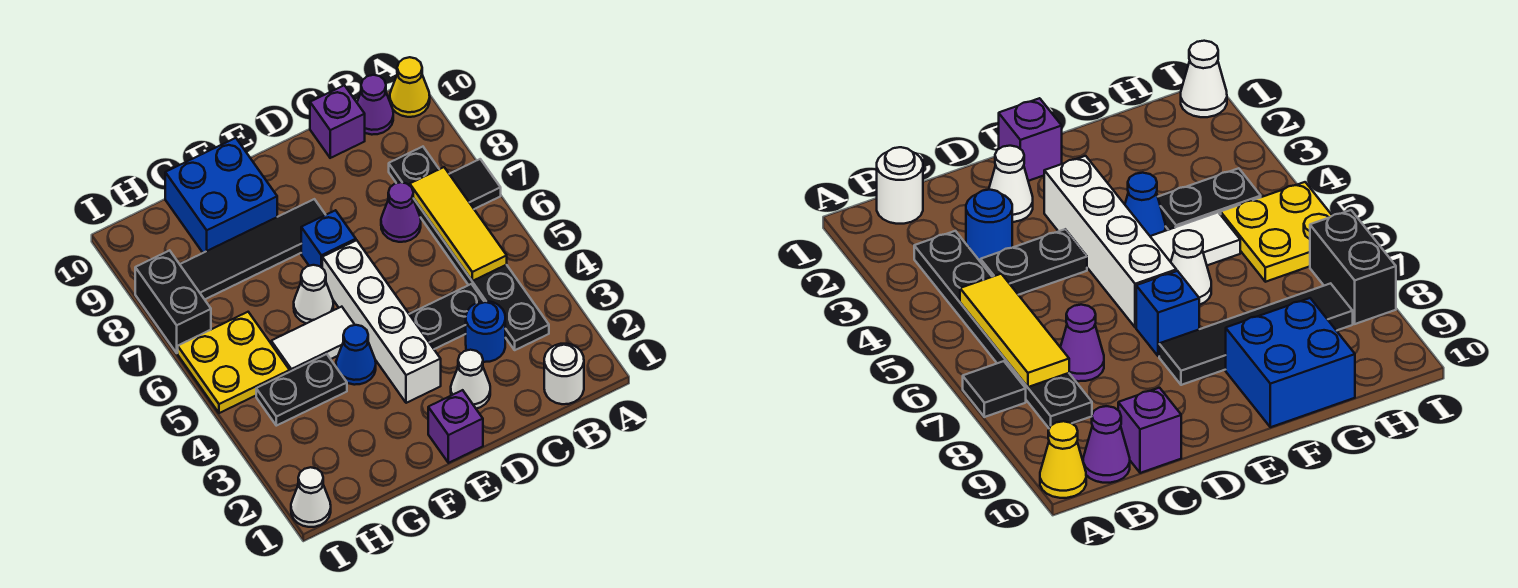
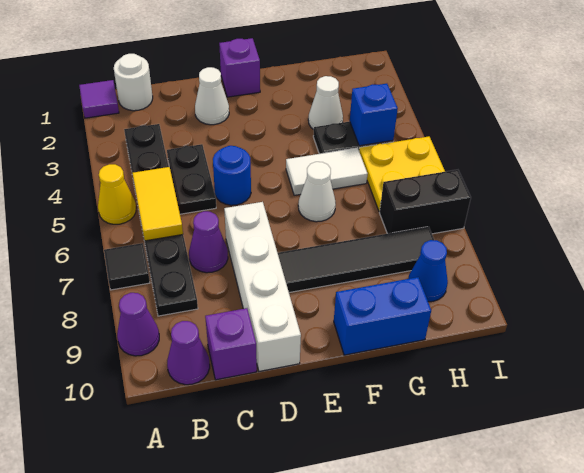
none -> purple 1x1 tile [79,80,119,118]
none -> purple 1x1 cone [117,293,159,356]
yellow 1x1 cone [390,57,430,117] -> yellow 1x1 cone moved to [98,164,136,224]
yellow 1x3 tile [410,167,507,281] -> yellow 1x2 tile [132,167,183,241]
blue 1x1 round brick [466,301,505,362] -> blue 1x1 round brick moved to [213,146,251,205]
black 1x2 plate [409,284,483,349] -> black 1x2 plate turned to [167,144,216,214]
white 1x4 brick [322,240,441,403] -> white 1x4 brick moved to [224,202,301,371]
blue 1x1 brick [301,210,356,268] -> blue 1x1 brick moved to [350,84,398,146]
blue 1x1 cone [336,325,376,385] -> blue 1x1 cone moved to [408,240,448,302]
blue 2x2 brick [165,138,277,253] -> blue 1x2 brick [334,277,431,355]
white 1x1 cone [291,467,331,527] -> white 1x1 cone moved to [308,76,343,130]
black 1x2 brick [135,250,211,353] -> black 1x2 brick turned to [380,170,471,234]

